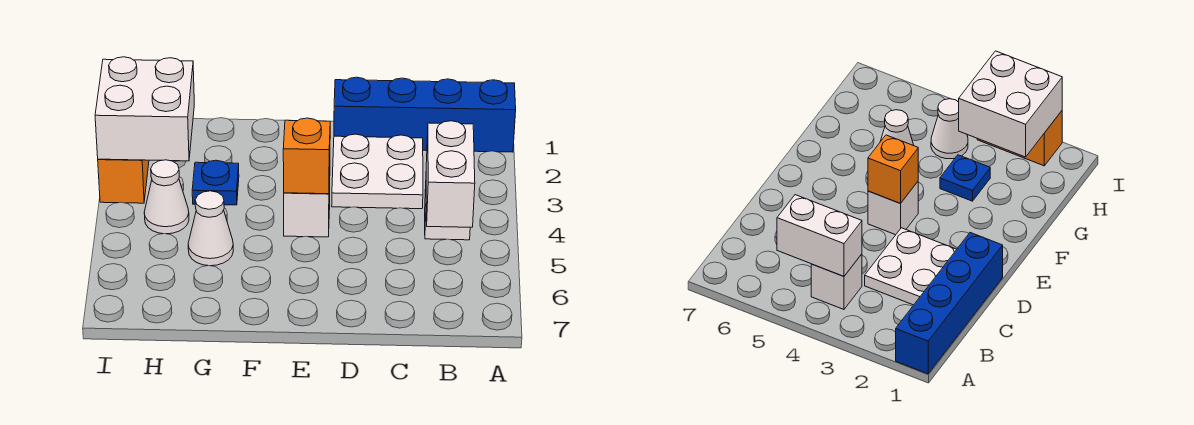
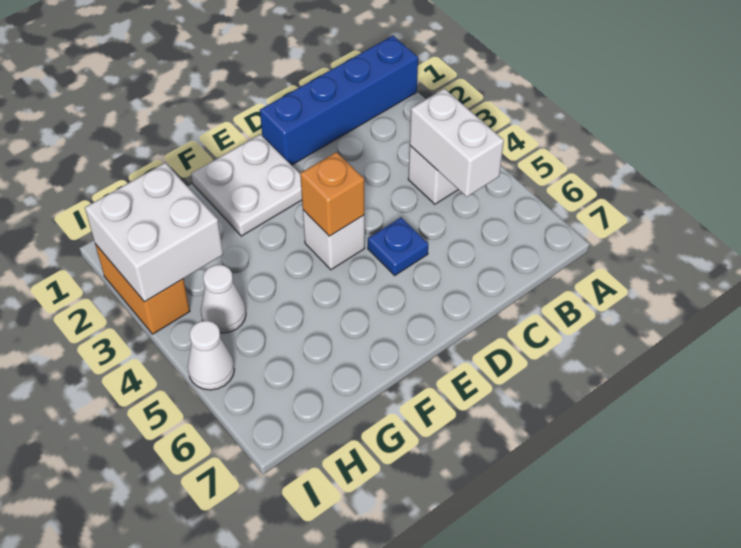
white 2x2 plate [332,134,423,209] -> white 2x2 plate moved to [191,134,302,236]
blue 1x1 plate [192,160,239,205] -> blue 1x1 plate moved to [368,218,428,275]
white 1x1 cone [188,191,233,266] -> white 1x1 cone moved to [188,321,234,390]

